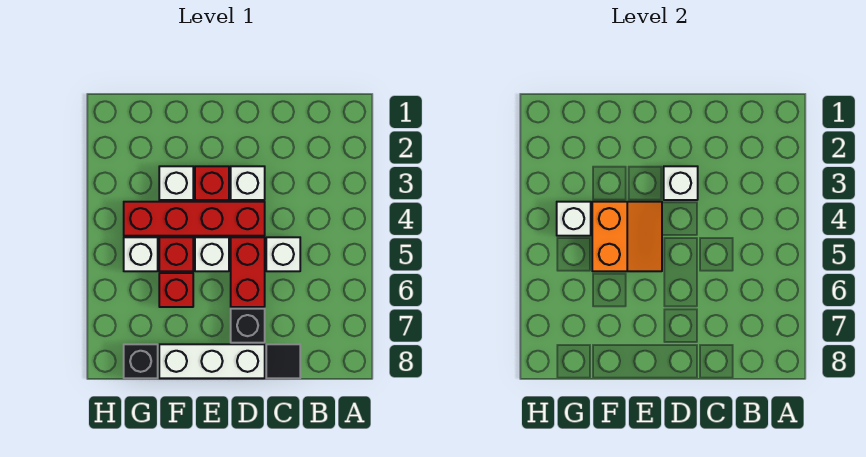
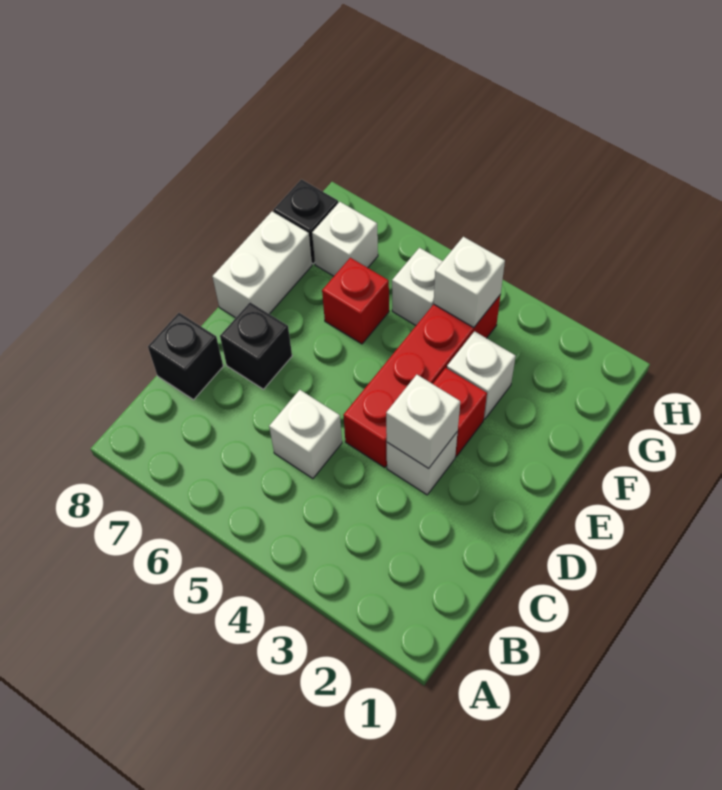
black 1x1 tile [266,344,300,378] -> black 1x1 brick [148,313,223,400]
red 1x2 brick [231,237,265,307] -> none
white 1x3 brick [159,344,265,378] -> white 1x2 brick [212,211,312,318]
orange 2x2 slope [592,202,662,271] -> none
white 1x1 brick [195,237,229,271] -> white 1x1 brick moved to [312,202,378,276]
red 1x1 brick [159,237,193,271] -> none

